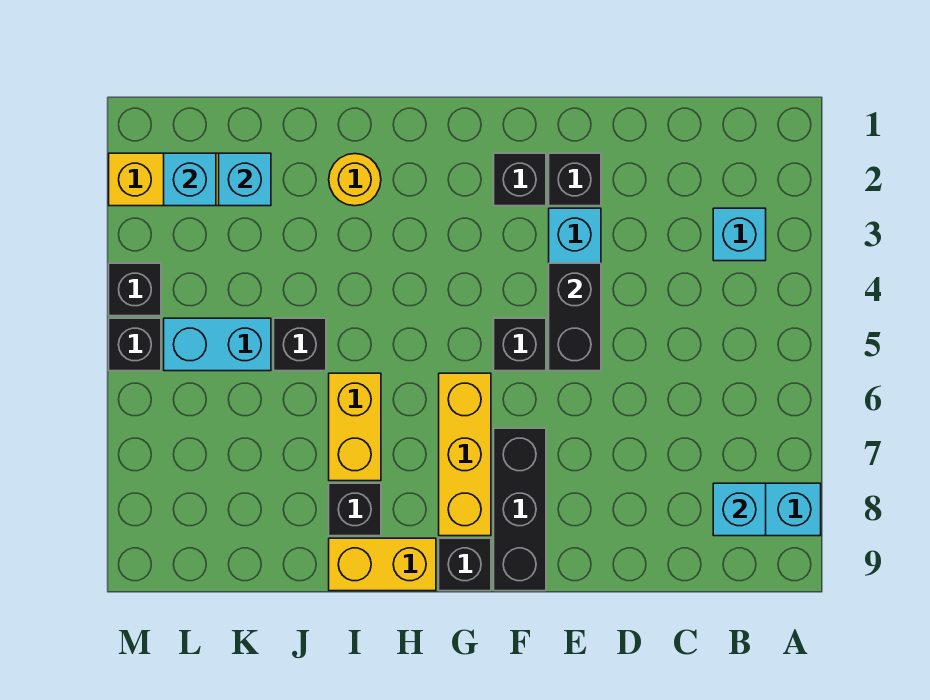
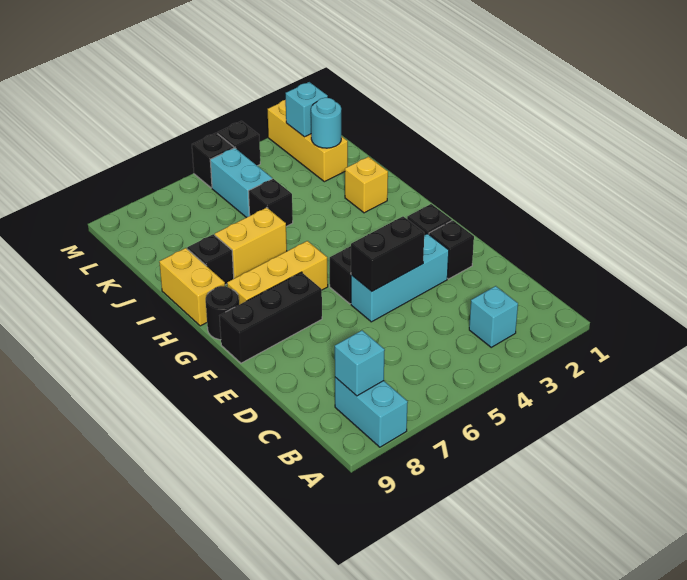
black 1x1 brick [439,538,491,591] -> black 1x1 round brick [206,286,239,340]
yellow 1x1 round brick [329,154,381,206] -> yellow 1x1 brick [345,157,388,213]
cyan 1x1 brick [219,153,271,206] -> cyan 1x1 round brick [311,98,341,148]

